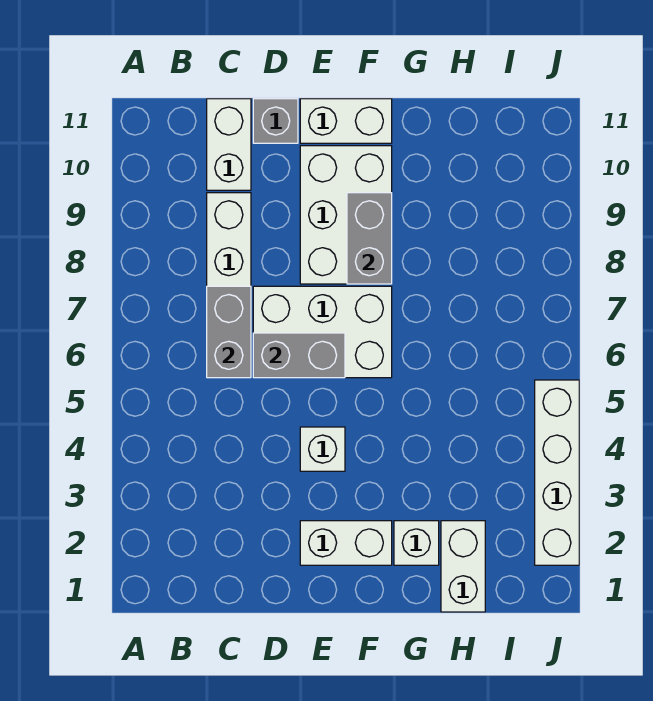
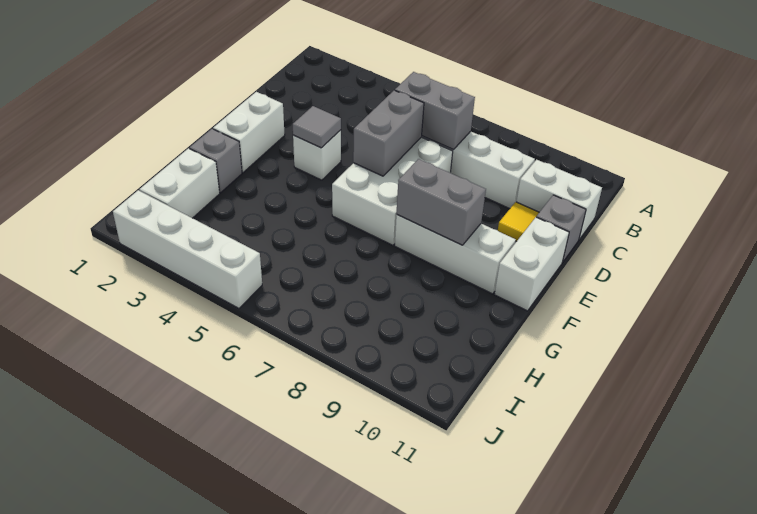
none -> yellow 1x1 tile [498,202,539,241]
none -> grey 1x1 tile [293,106,341,148]
white 2x3 brick [300,146,392,284] -> white 1x3 brick [395,215,516,294]
white 1x1 brick [394,521,439,565] -> grey 1x1 brick [190,129,242,193]
white 1x2 brick [441,521,485,612] -> white 1x2 brick turned to [139,148,220,218]

